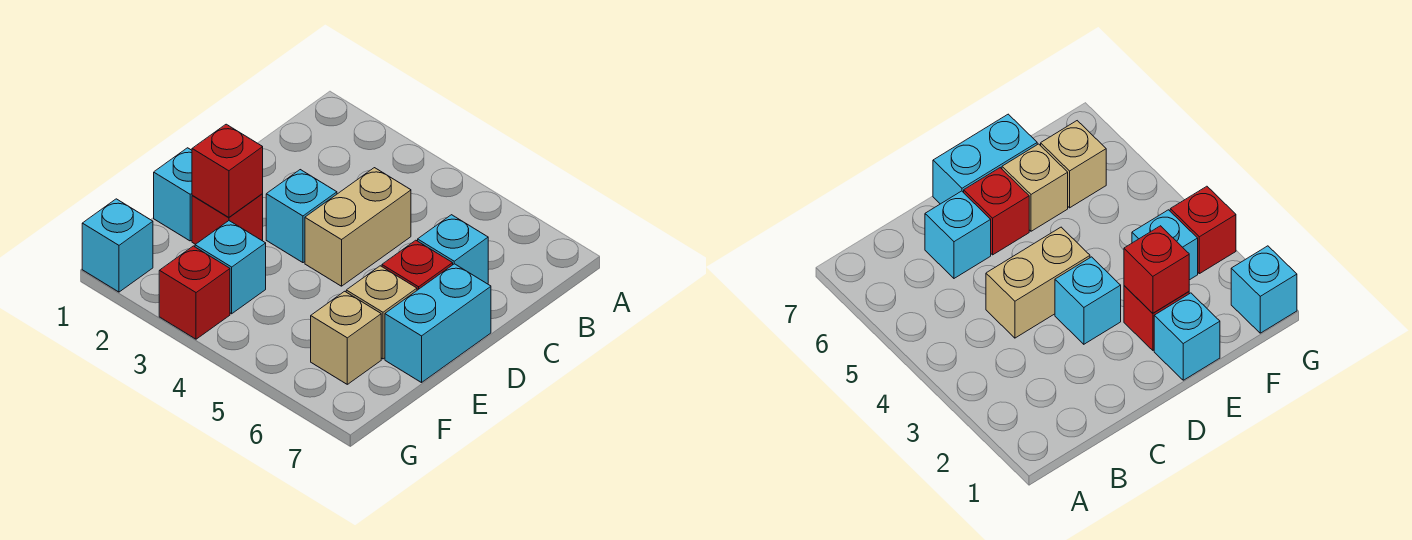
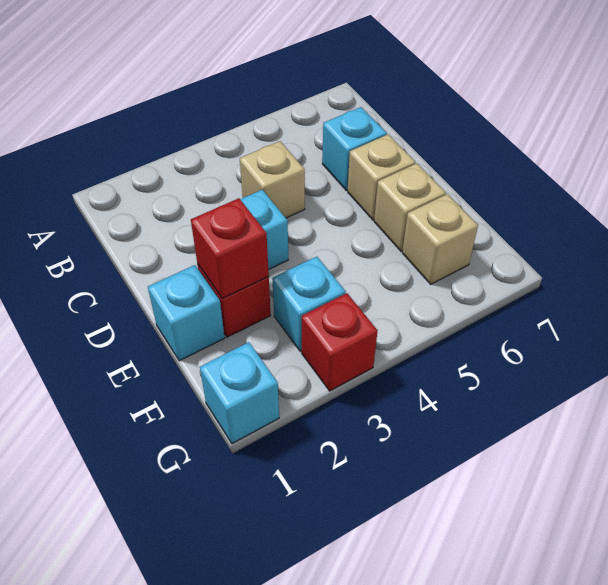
tan 1x2 brick [305,168,411,286] -> tan 1x1 brick [240,141,305,218]
red 1x1 brick [382,240,453,290] -> tan 1x1 brick [348,134,415,220]
cyan 1x2 brick [385,264,491,383] -> none

